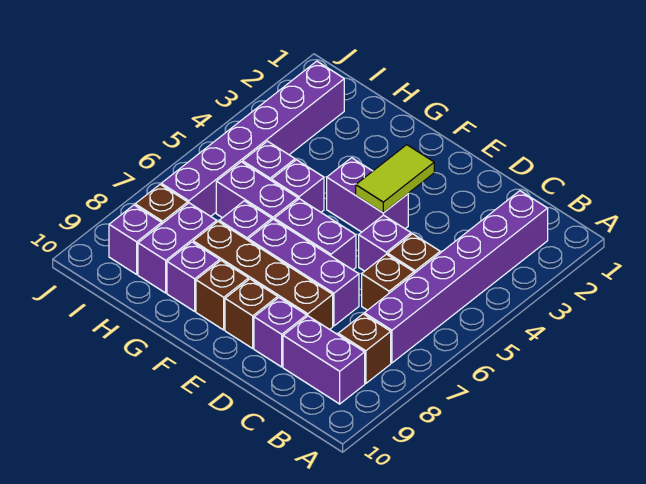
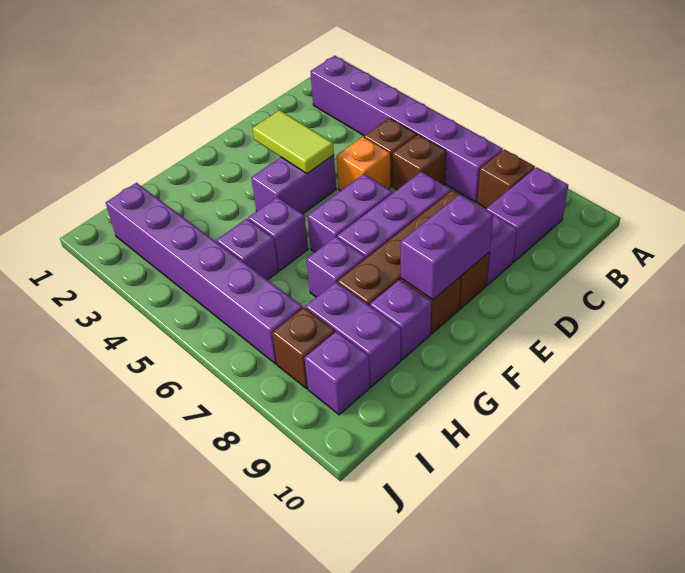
purple 1x1 brick [359,215,411,271] -> orange 1x1 brick [337,137,390,191]
purple 1x2 brick [216,162,298,220] -> purple 1x2 brick moved to [401,194,493,300]

